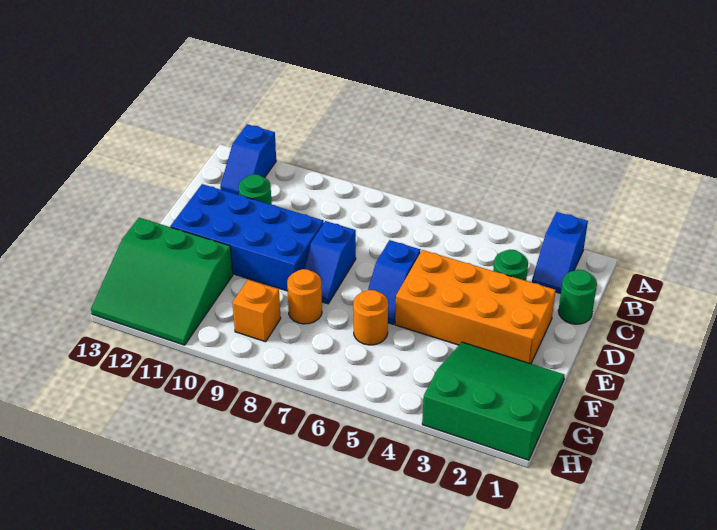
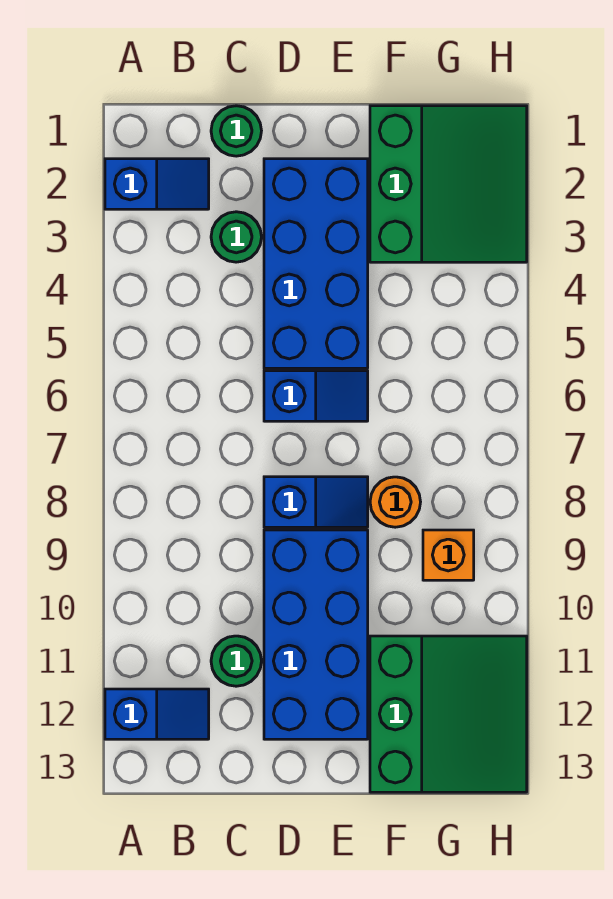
orange 2x4 brick [395,250,556,364] -> blue 2x4 brick [264,159,368,368]
green 3x3 slope [422,342,565,460] -> green 3x3 slope turned to [370,106,527,262]
orange 1x1 round brick [353,290,388,345] -> none

